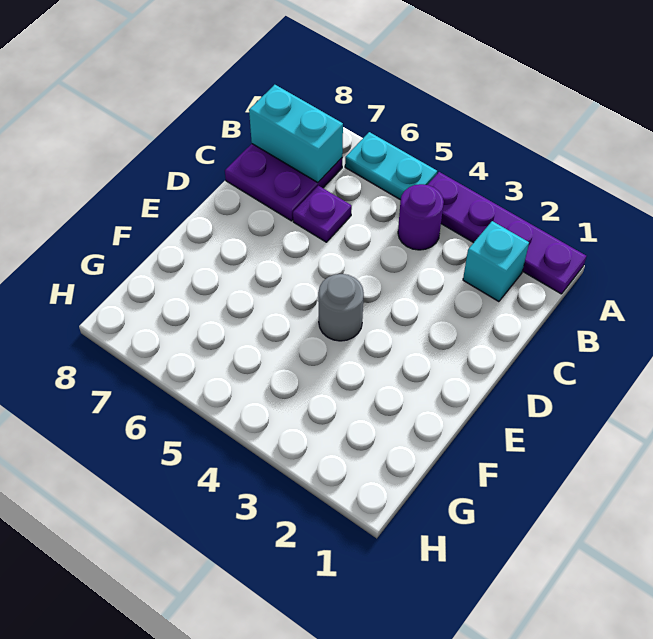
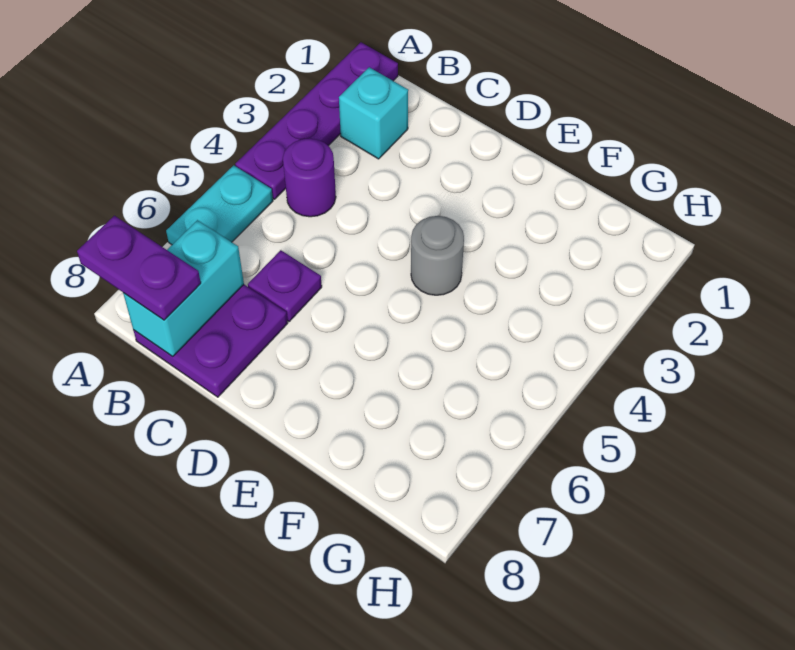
none -> purple 1x2 plate [77,216,201,320]

